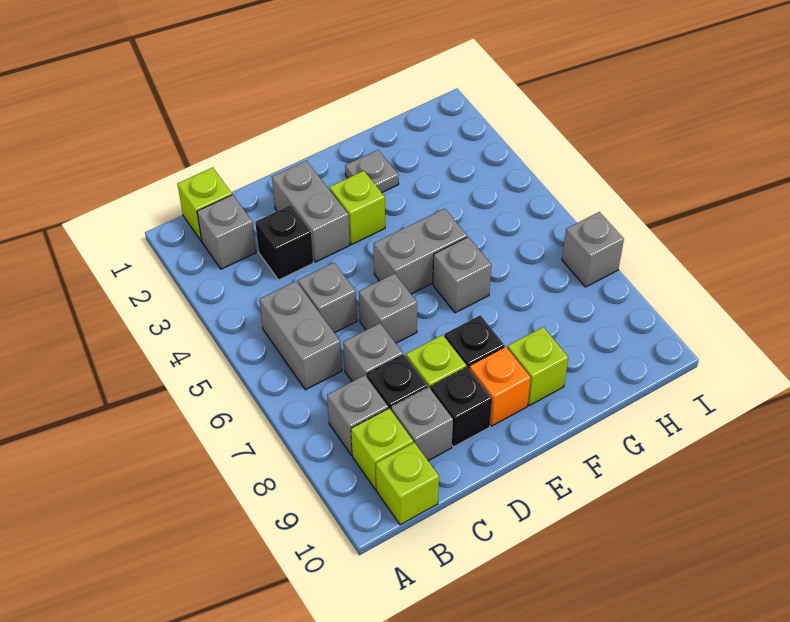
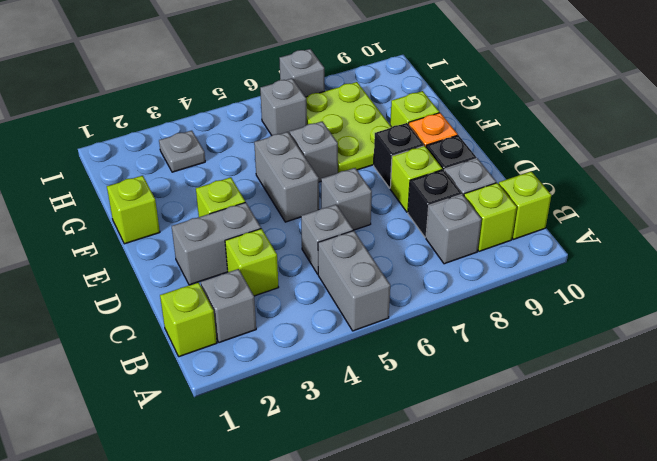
grey 1x2 brick [259,281,342,390] -> grey 1x2 brick turned to [318,230,390,331]
black 1x1 brick [255,205,313,280] -> lime 1x1 brick [225,229,279,296]
grey 1x1 brick [343,323,403,381] -> grey 1x1 brick moved to [260,78,307,135]
none -> lime 1x1 brick [107,176,160,244]
grey 1x1 plate [345,150,399,192] -> grey 1x1 plate moved to [159,131,205,172]
none -> lime 2x3 plate [306,82,391,173]

